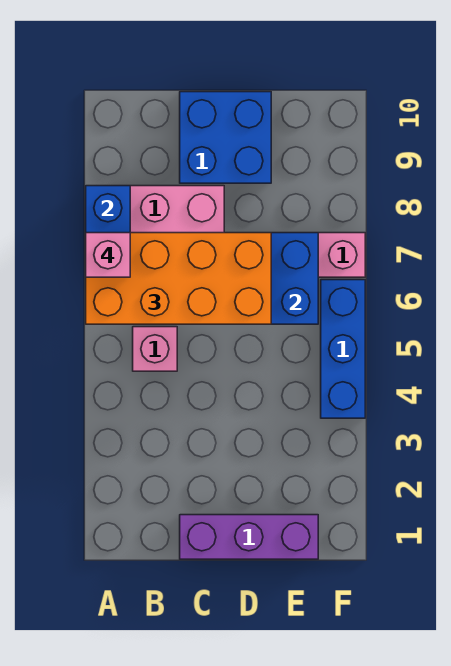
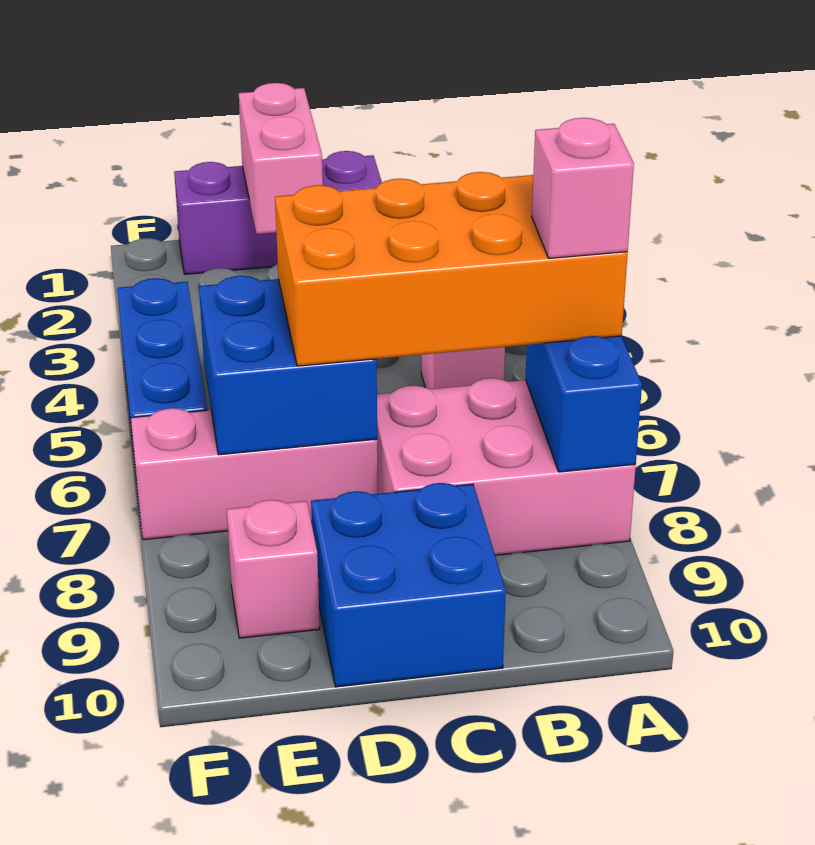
none -> pink 1x2 brick [239,83,323,234]
none -> pink 1x1 brick [227,500,320,638]

